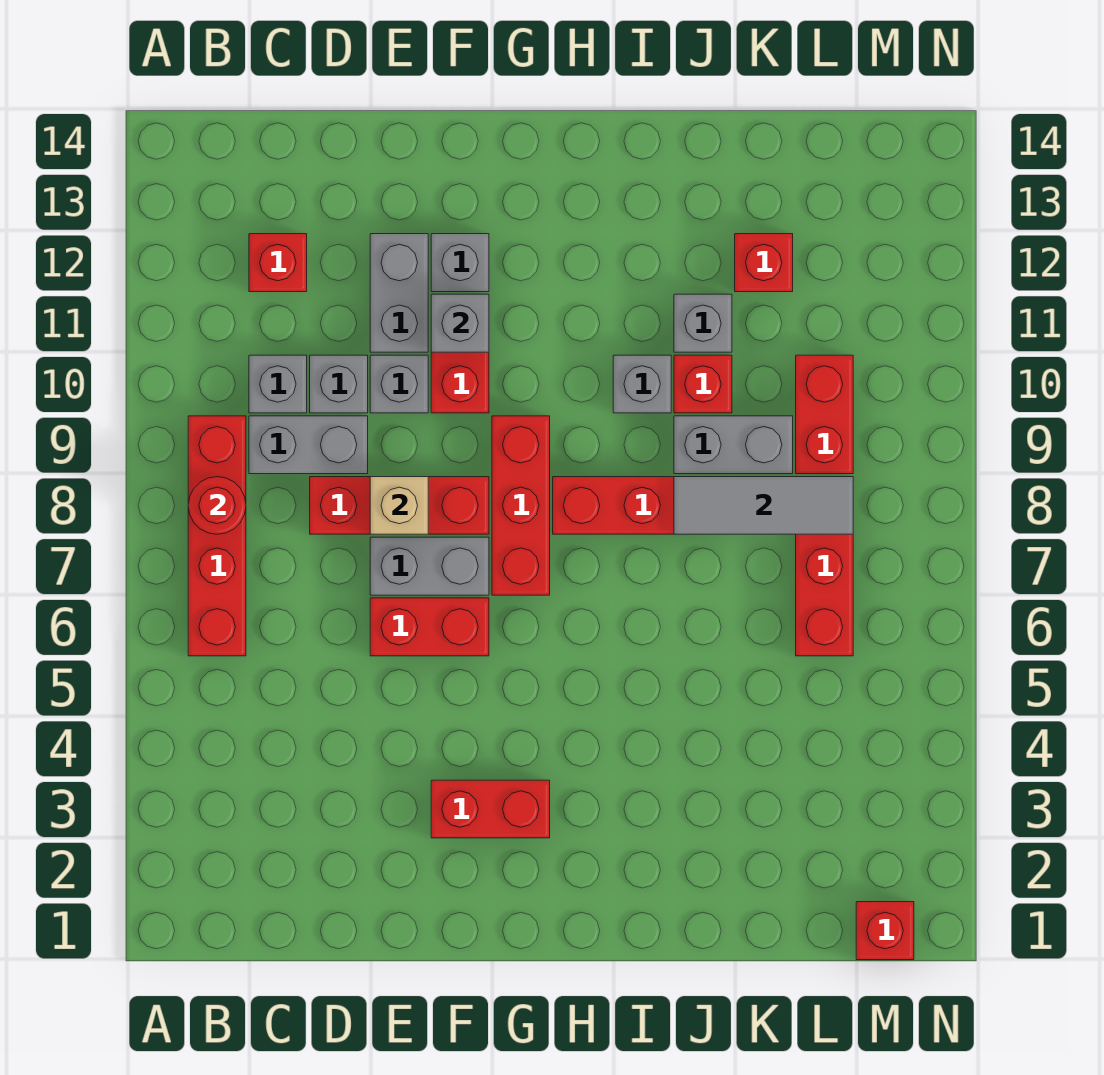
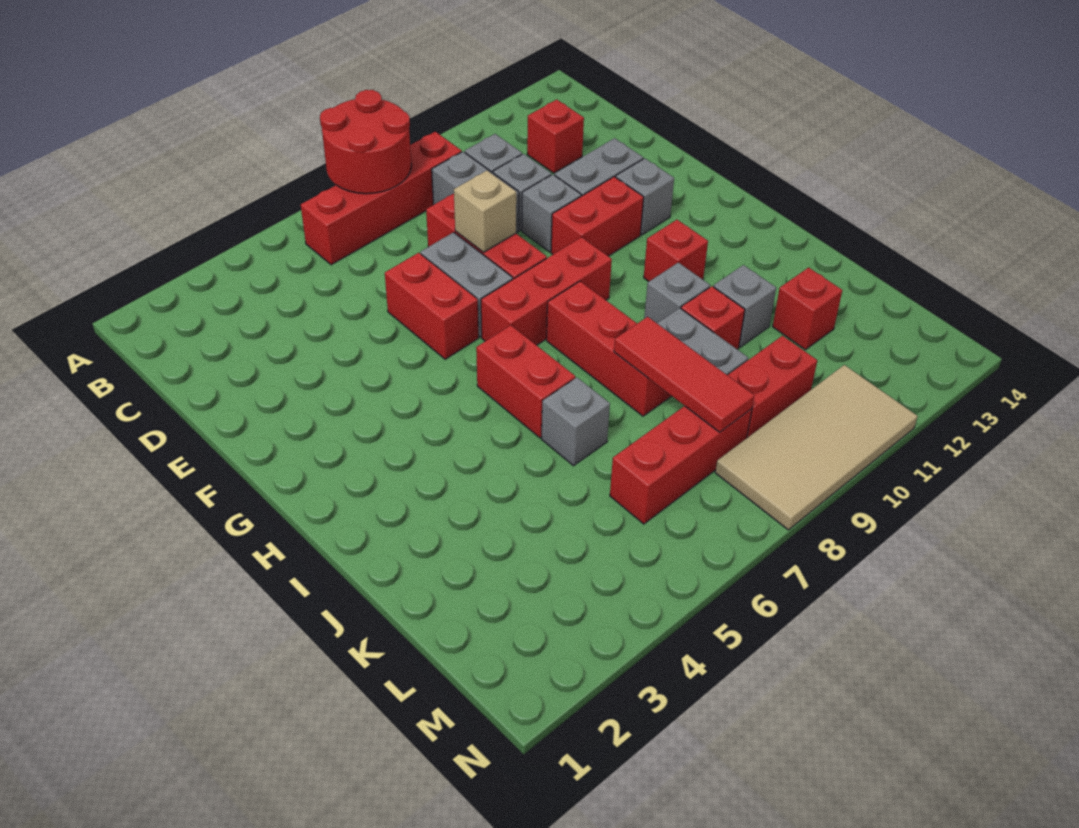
red 1x1 round brick [188,477,246,534] -> red 2x2 round brick [320,90,411,194]
red 1x2 brick [431,780,550,838] -> red 1x2 brick moved to [476,325,575,438]
grey 1x1 brick [431,294,489,352] -> grey 1x1 brick moved to [542,378,610,466]
grey 1x3 tile [674,477,853,534] -> red 1x3 tile [614,317,754,432]
red 1x1 brick [856,902,914,960] -> red 1x1 brick moved to [644,220,708,281]
none -> tan 2x4 tile [715,365,918,530]

